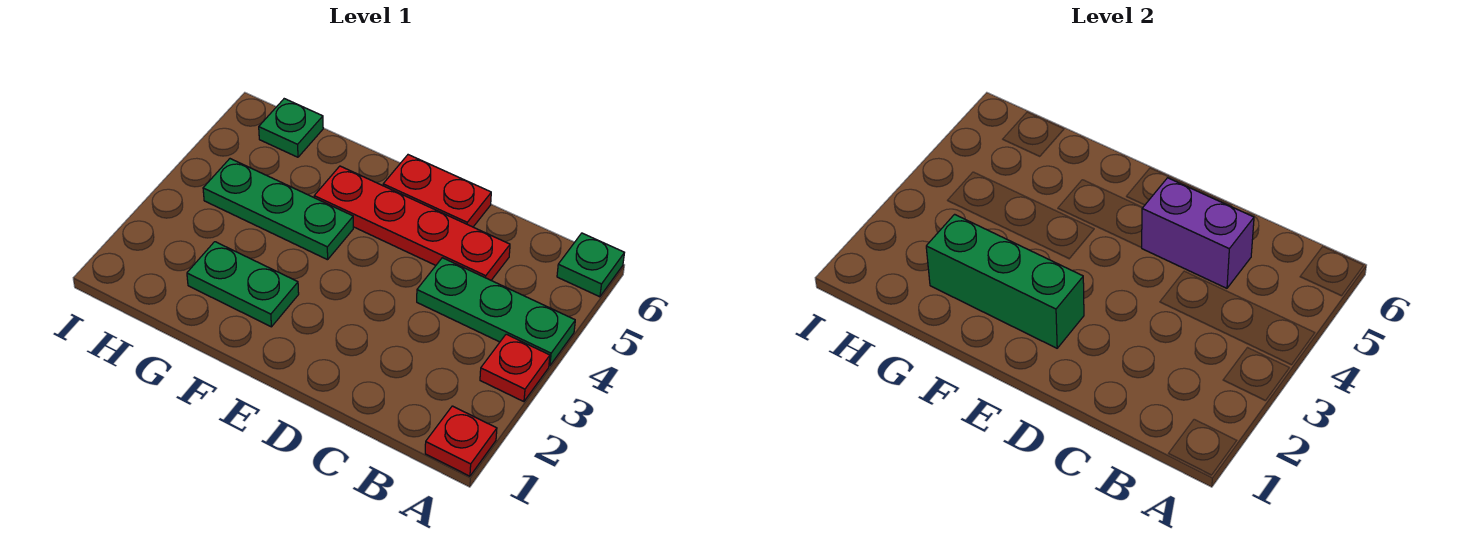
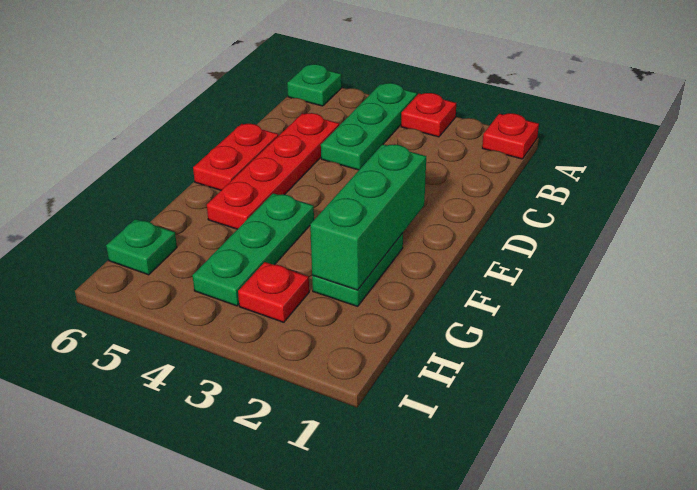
purple 1x2 brick [1141,178,1254,288] -> none
none -> red 1x1 plate [238,262,309,322]

